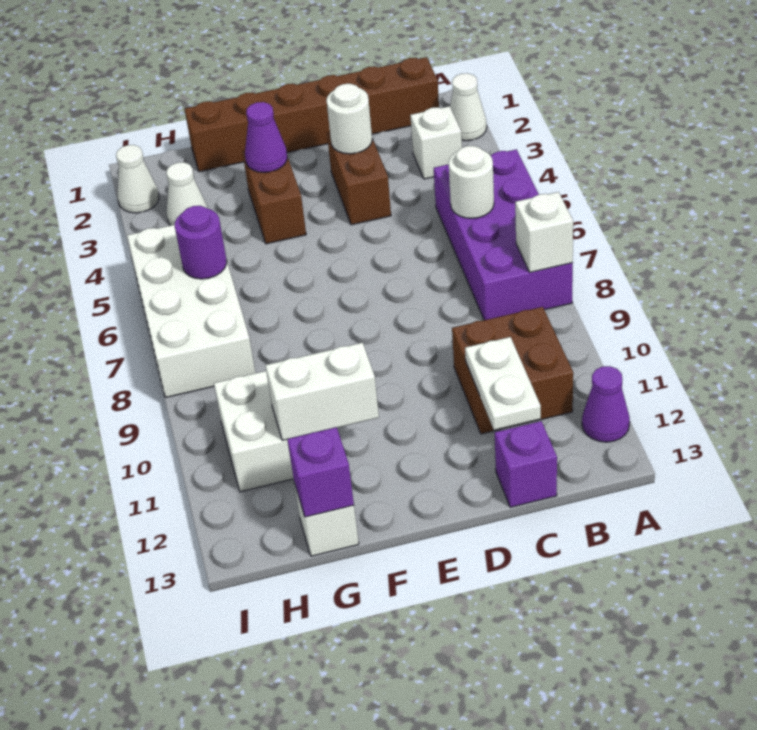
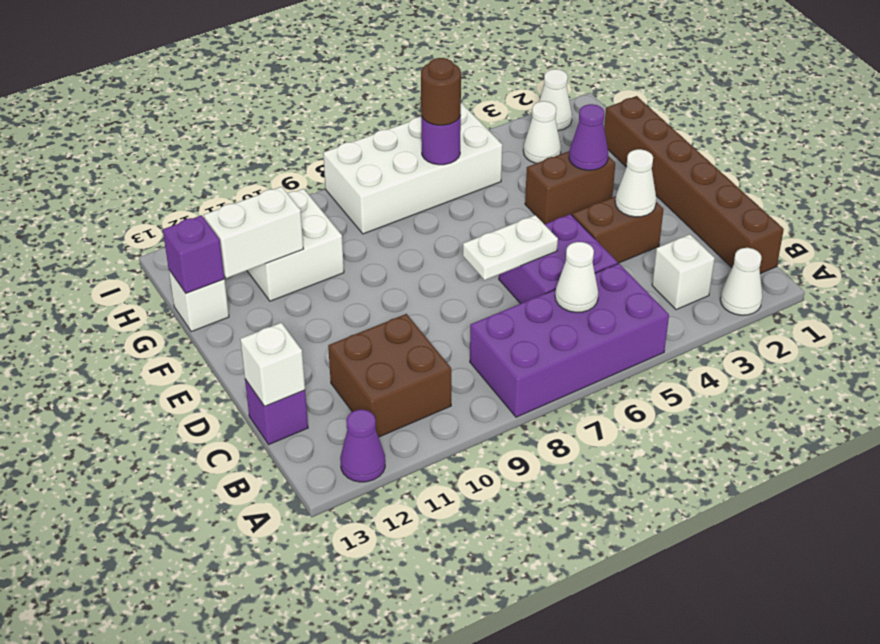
white 1x1 brick [515,192,573,272] -> white 1x1 brick moved to [240,323,305,406]
white 1x1 round brick [449,146,494,218] -> white 1x1 cone [555,242,598,312]
none -> purple 2x2 brick [499,214,618,304]
white 1x2 plate [465,337,541,430] -> white 1x2 plate moved to [463,215,558,280]
white 1x1 round brick [326,84,372,154] -> white 1x1 cone [615,149,656,217]
white 1x2 brick [265,343,379,440] -> white 1x2 brick turned to [204,187,303,278]
none -> brown 1x1 round brick [421,58,461,125]

